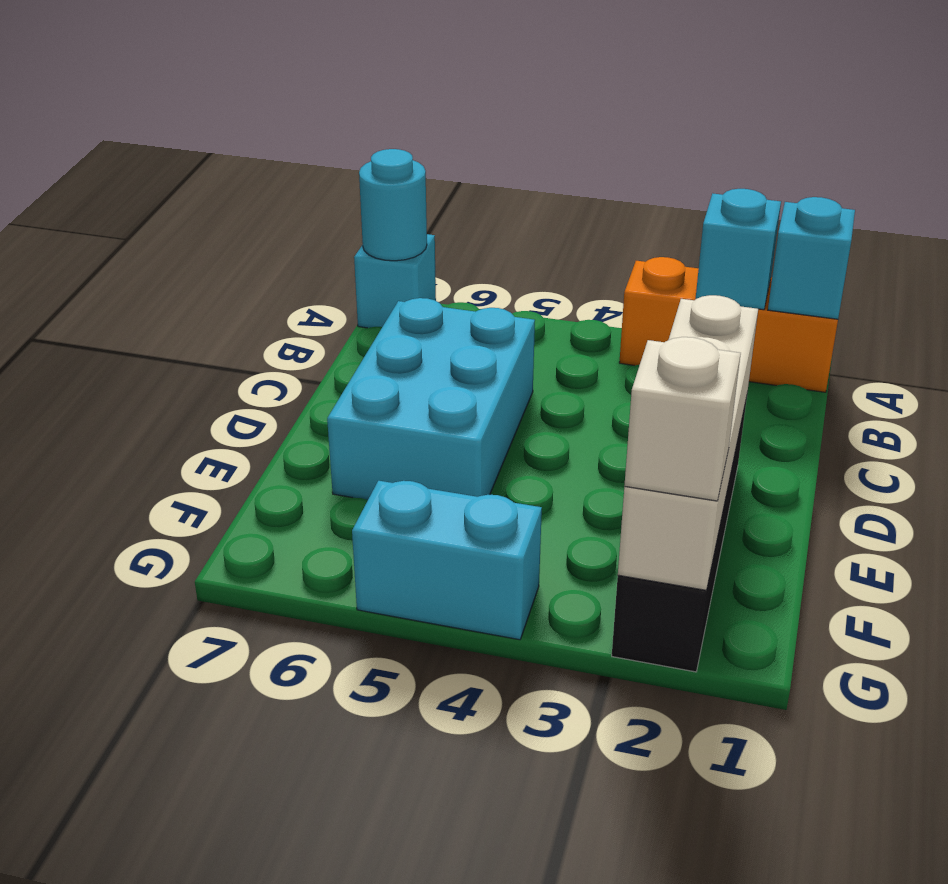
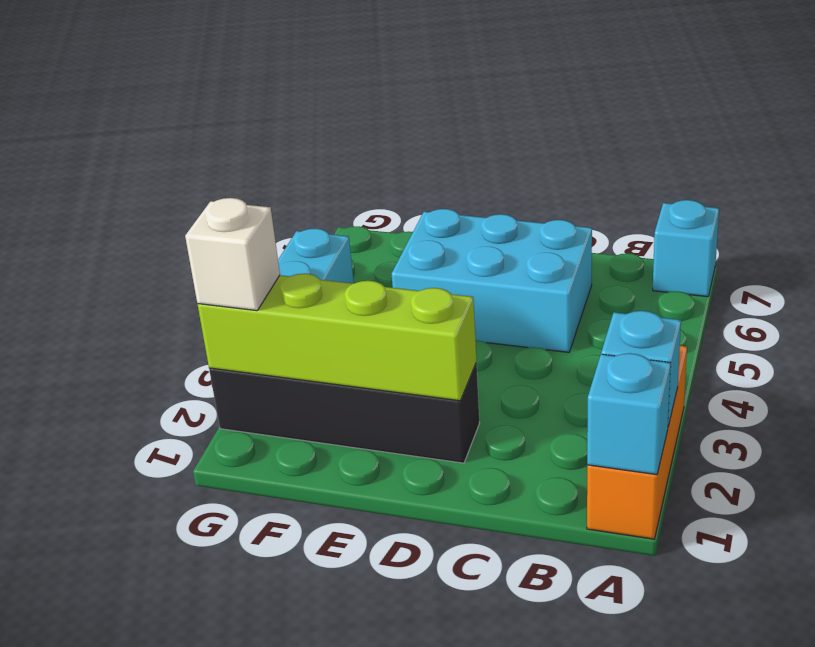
cyan 1x1 round brick [359,149,427,261] -> none
white 1x4 brick [618,295,758,590] -> lime 1x4 brick [198,274,477,401]

